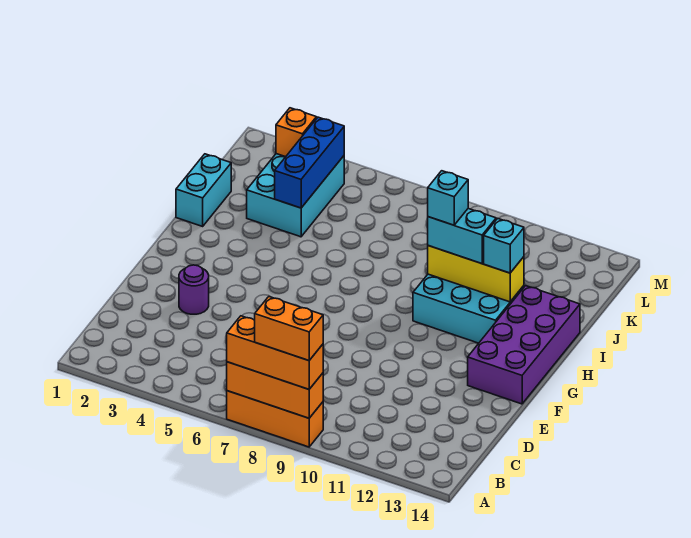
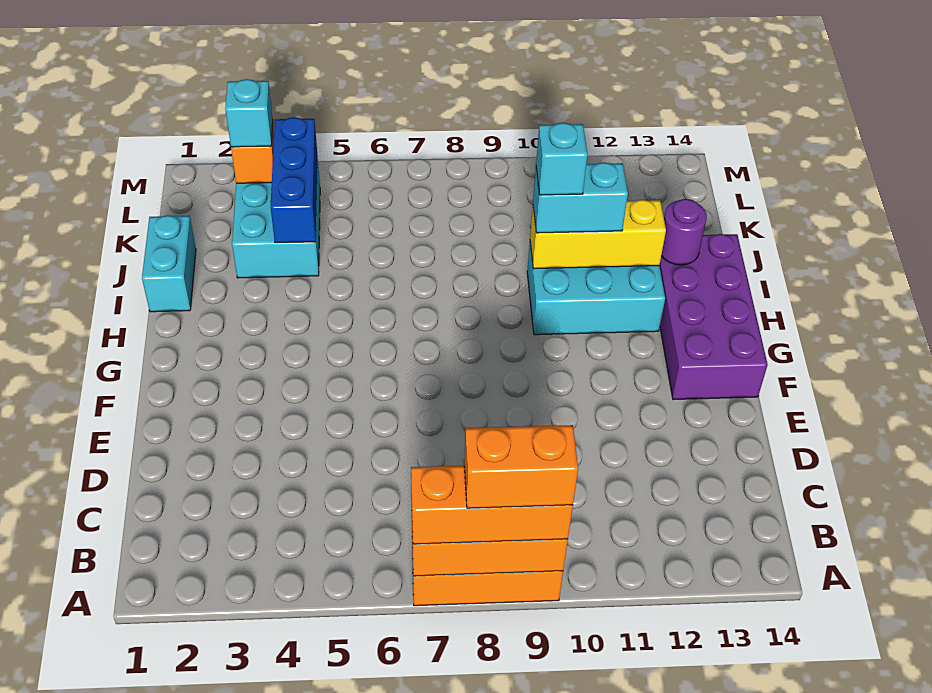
purple 1x1 round brick [179,265,209,314] -> purple 1x1 round brick moved to [661,199,707,265]
cyan 1x1 brick [484,218,524,273] -> cyan 1x1 brick moved to [225,79,273,147]

